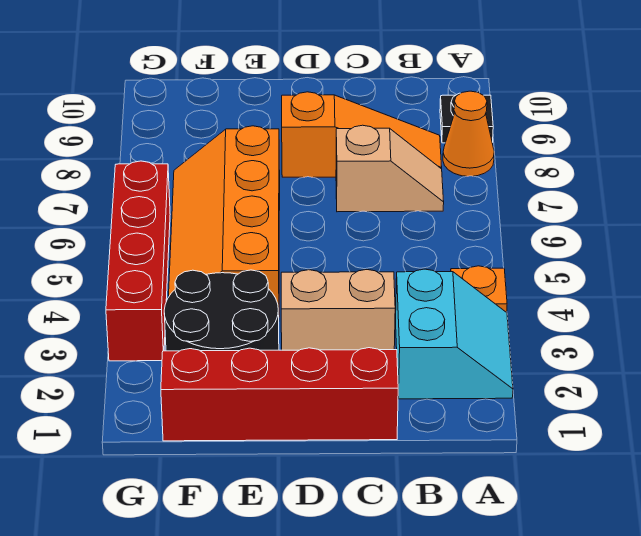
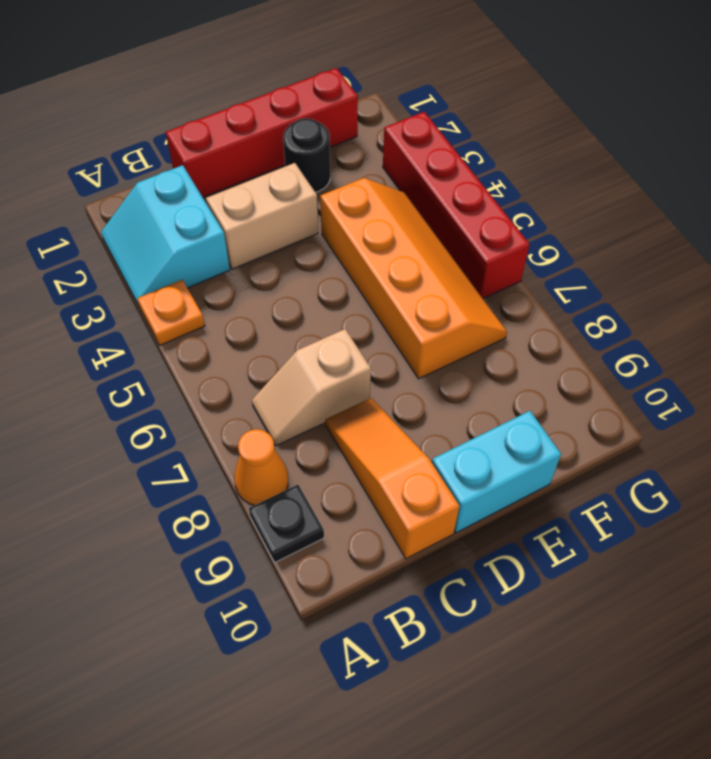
orange 1x3 slope [282,92,442,177] -> orange 1x3 slope turned to [325,398,460,559]
none -> cyan 1x2 brick [432,411,561,533]
black 2x2 round brick [164,270,279,351] -> black 1x1 round brick [283,118,330,192]

